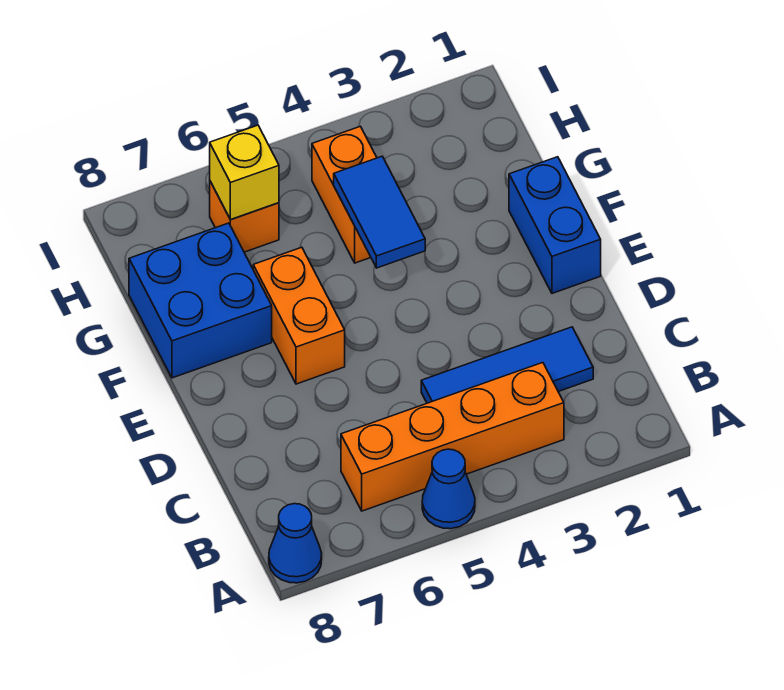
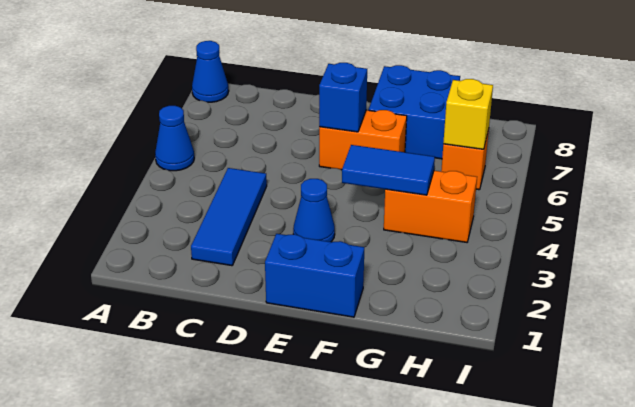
orange 1x4 brick [341,363,564,511] -> none
none -> blue 1x1 cone [293,179,335,242]
none -> blue 1x1 brick [319,63,367,132]

